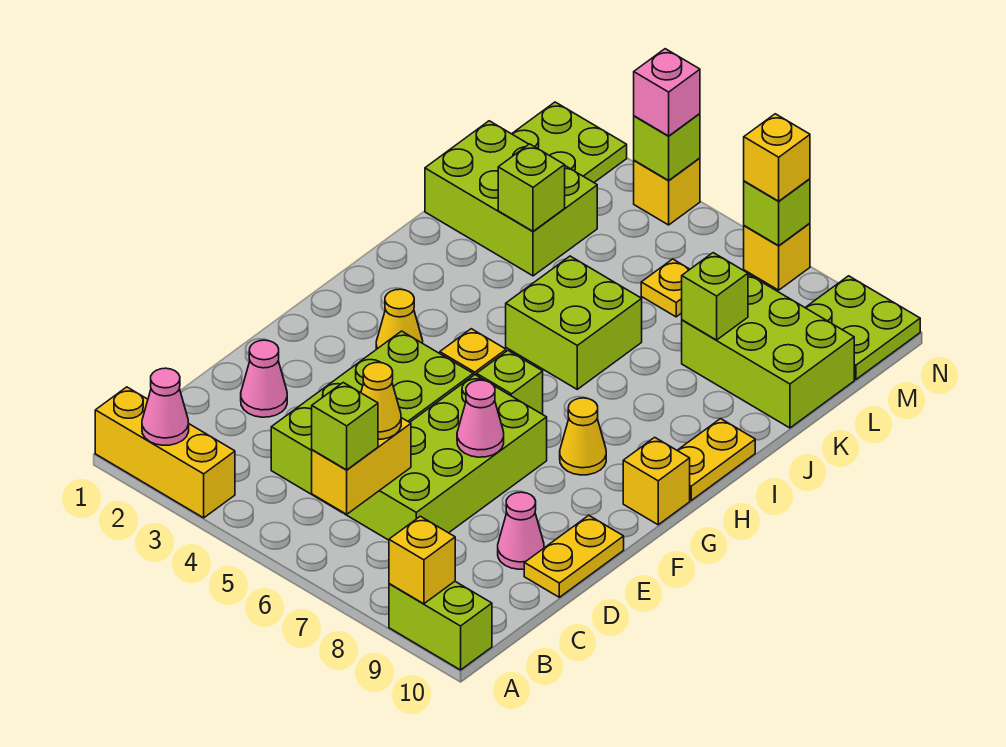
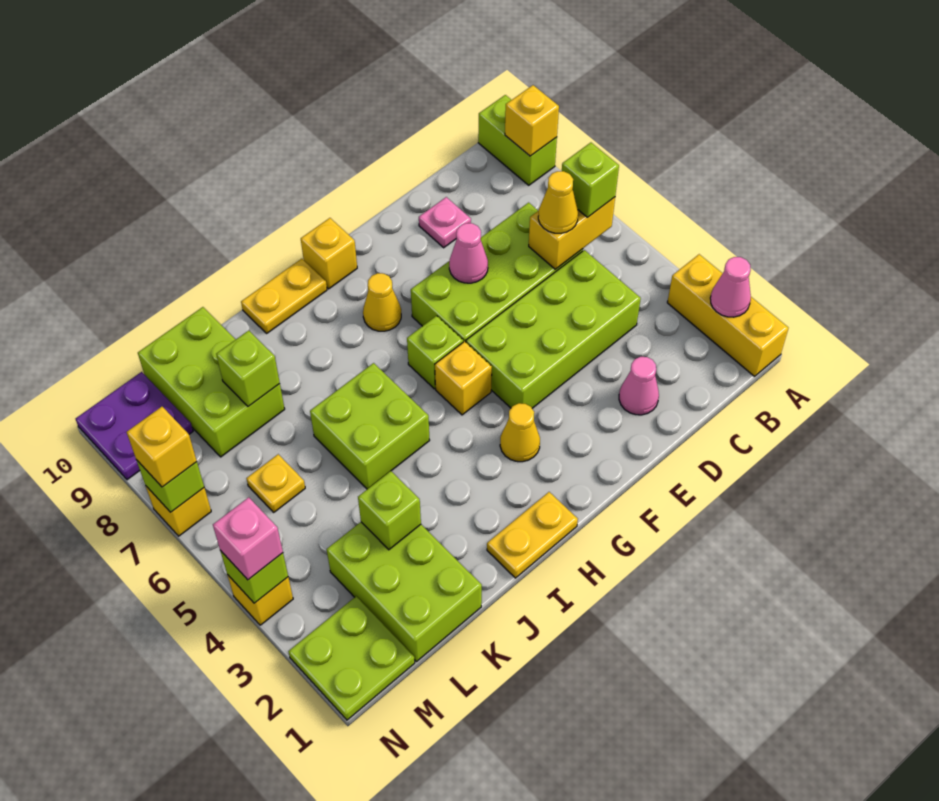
pink 1x1 cone [498,492,544,569] -> pink 1x1 plate [419,197,471,248]
yellow 1x2 plate [524,515,624,597] -> yellow 1x2 plate moved to [487,492,578,578]
lime 2x2 plate [805,276,920,380] -> purple 2x2 plate [76,372,193,480]

